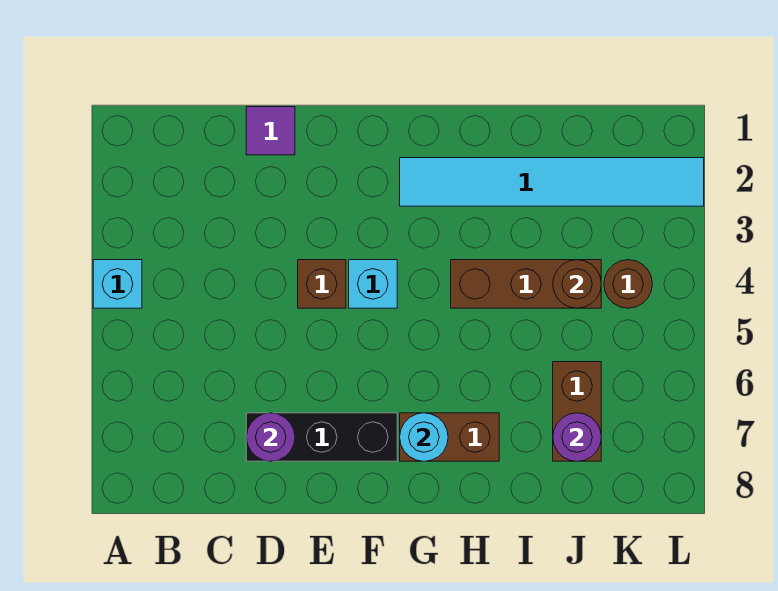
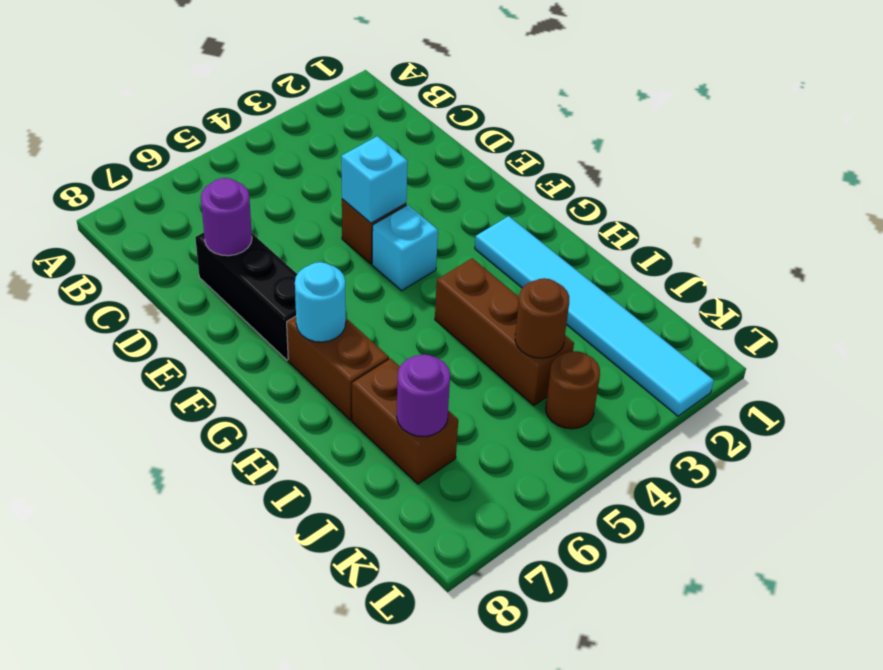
cyan 1x1 brick [93,260,142,308] -> cyan 1x1 brick moved to [341,136,408,223]
purple 1x1 tile [246,107,295,155] -> none
brown 1x2 brick [553,362,601,461] -> brown 1x2 brick turned to [352,358,458,484]

